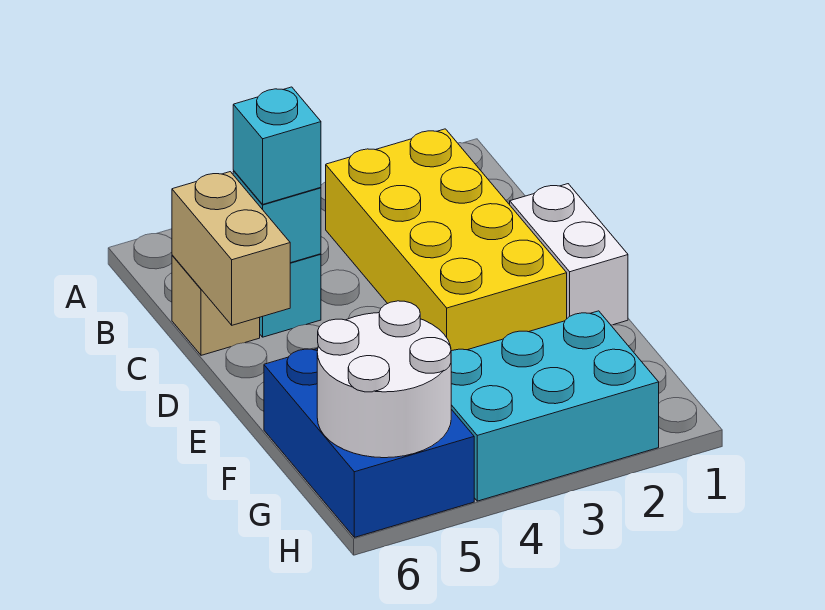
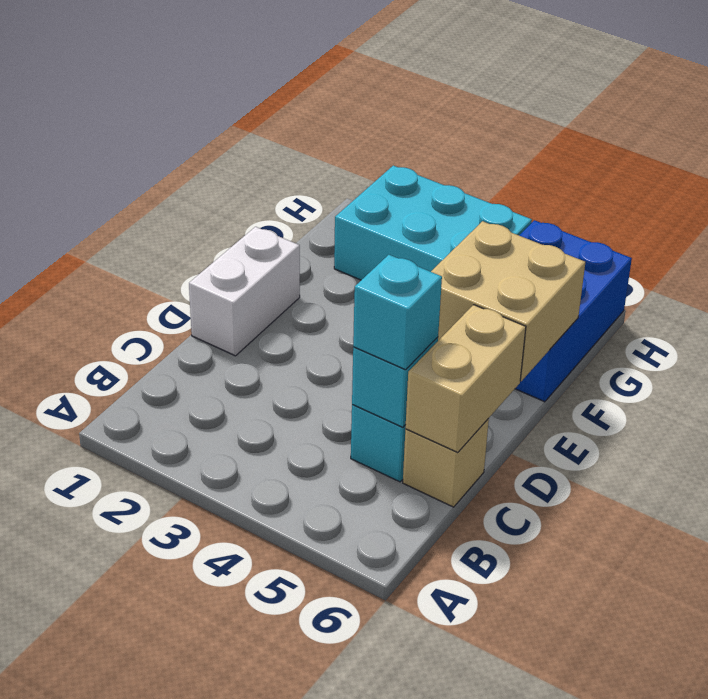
yellow 2x4 brick [326,129,567,351] -> none
none -> tan 2x2 brick [431,221,585,381]
white 2x2 round brick [317,301,451,458] -> none

